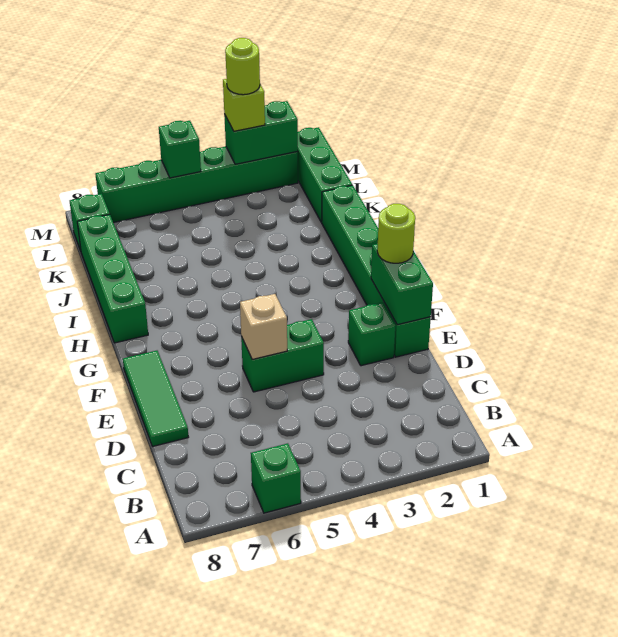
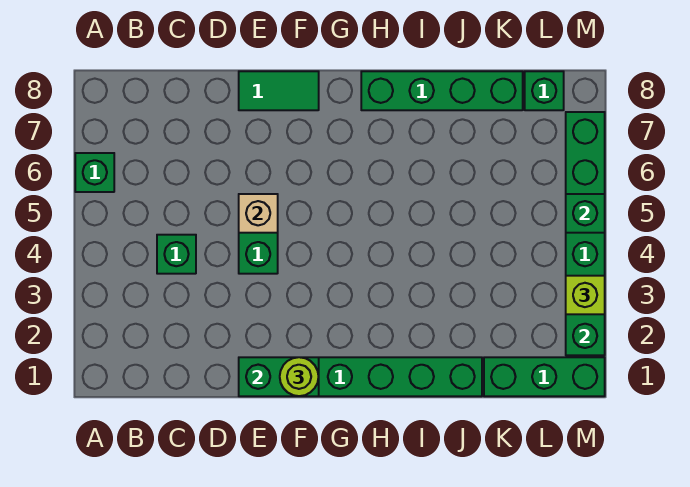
green 1x3 tile [123,351,188,446] -> green 1x2 tile [239,71,319,110]
green 1x1 brick [348,303,395,366] -> green 1x1 brick moved to [157,235,196,274]
lime 1x1 round brick [225,38,260,95] -> none

